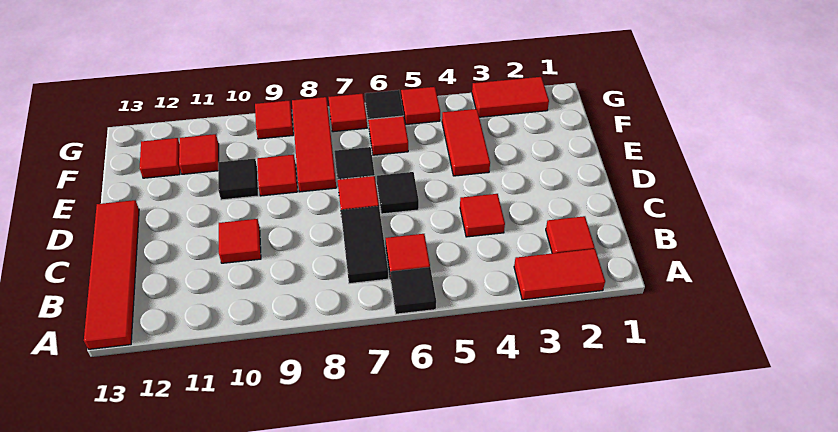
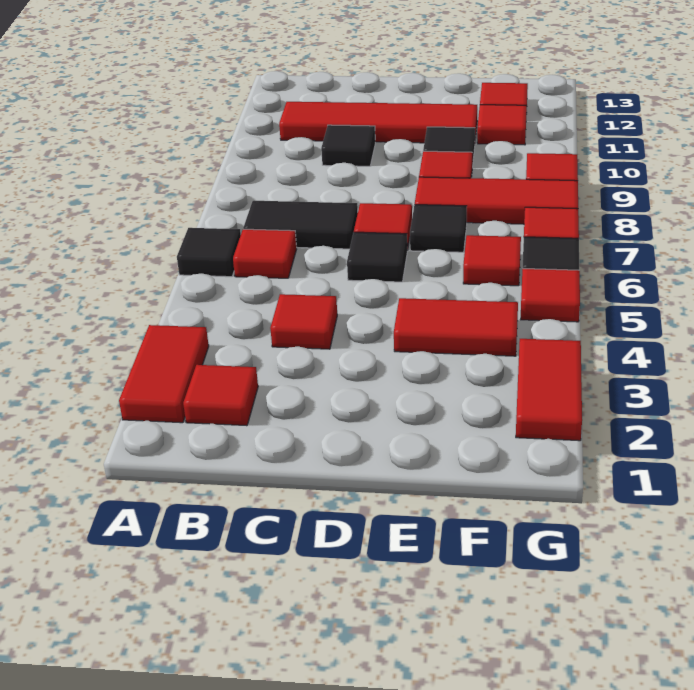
red 1x4 tile [84,200,139,349] -> red 1x4 tile moved to [279,102,477,143]
red 1x1 tile [219,219,261,263] -> black 1x1 tile [321,125,375,166]

